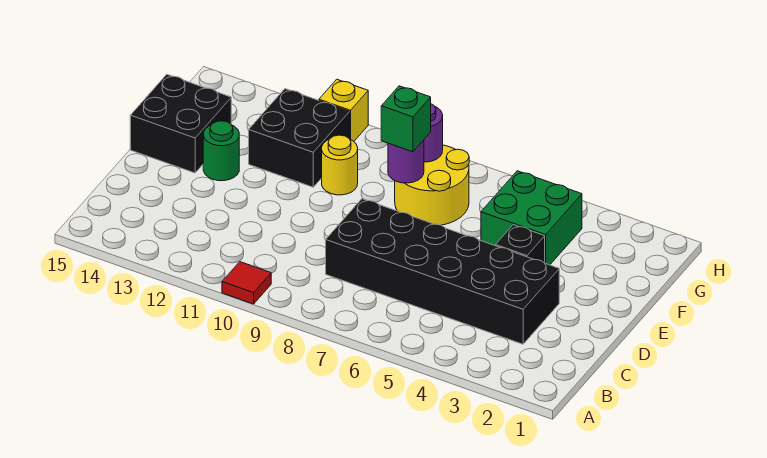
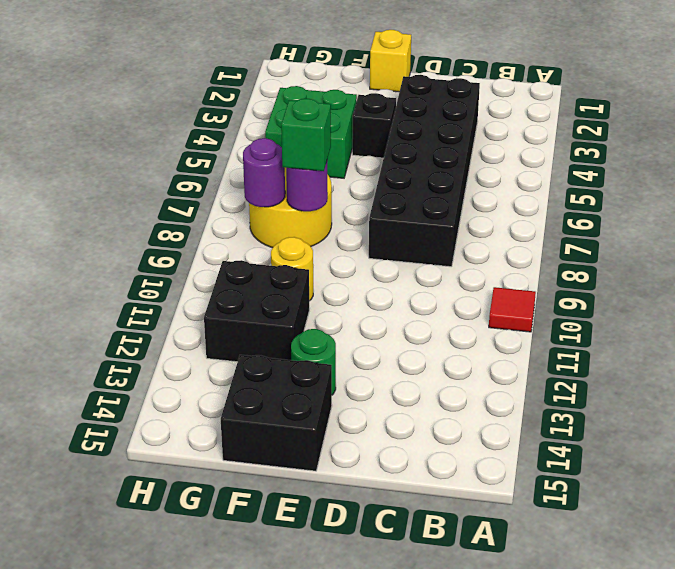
yellow 1x1 brick [319,79,368,141] -> yellow 1x1 brick moved to [370,30,411,92]

